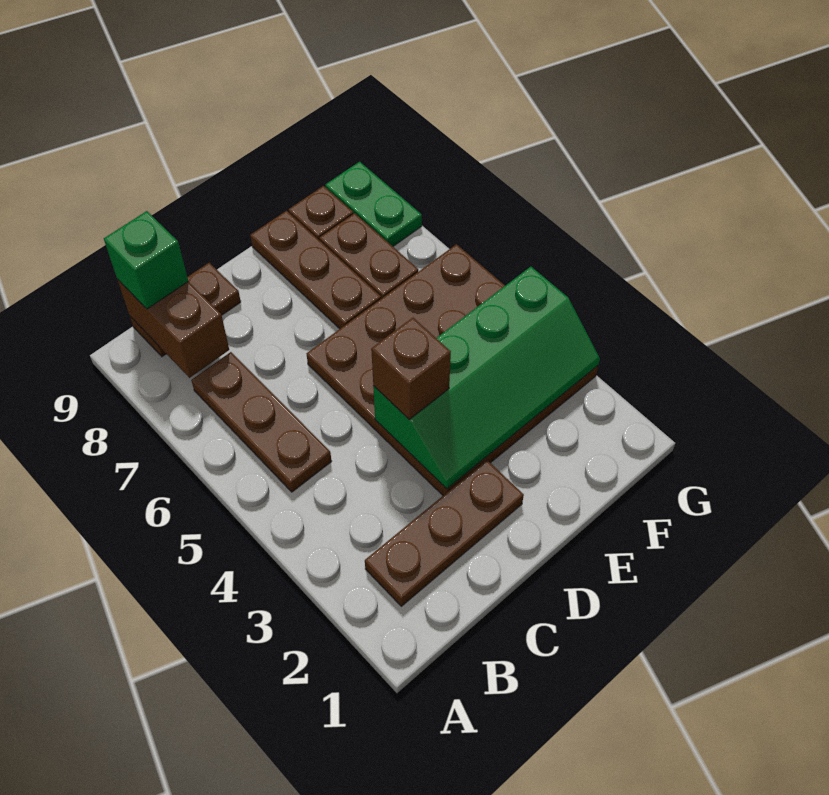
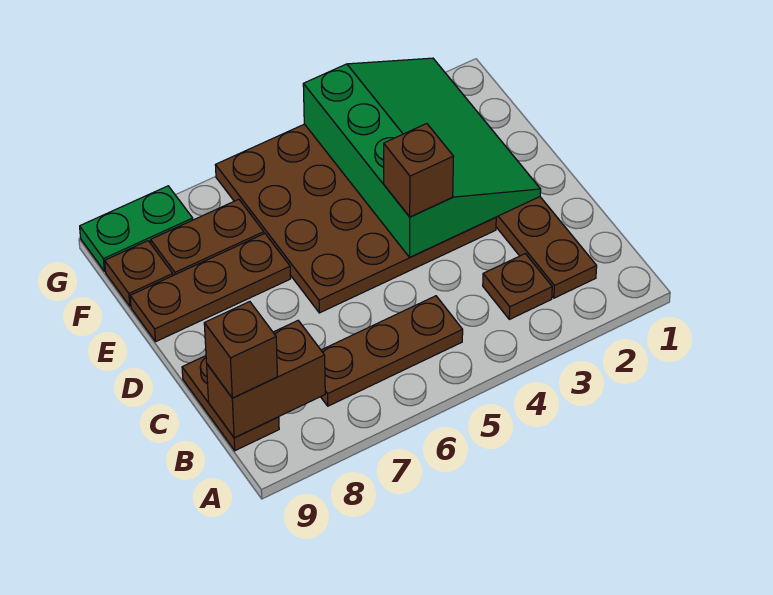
none -> brown 1x1 plate [483,254,552,319]
green 1x1 brick [104,211,188,309] -> brown 1x1 brick [204,302,278,398]
green 2x4 slope [373,267,600,489] -> green 3x4 slope [303,58,541,257]

